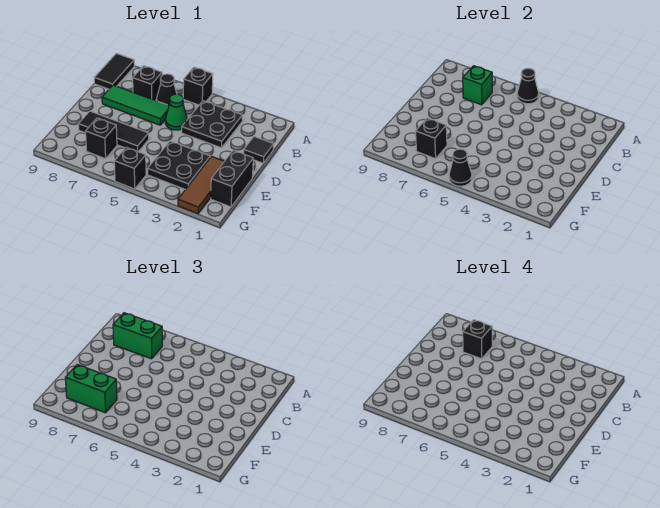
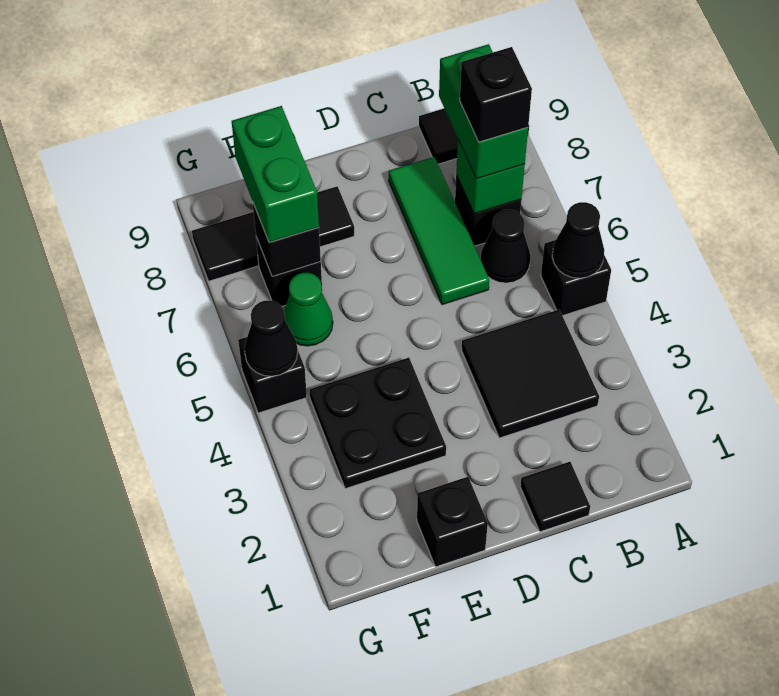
black 2x2 plate [182,101,242,148] -> black 2x2 tile [462,310,599,438]
green 1x1 cone [165,94,187,130] -> green 1x1 cone moved to [284,273,333,346]
black 1x2 brick [211,150,253,207] -> black 1x1 brick [417,477,488,567]
brown 1x3 tile [178,156,224,214] -> none
black 1x3 tile [78,111,149,152] -> black 1x3 tile turned to [192,186,354,281]

